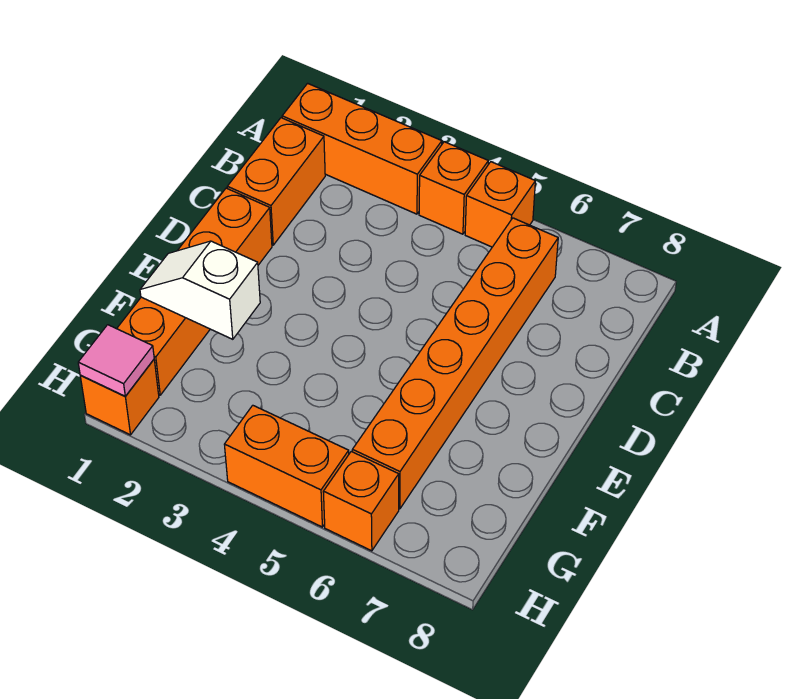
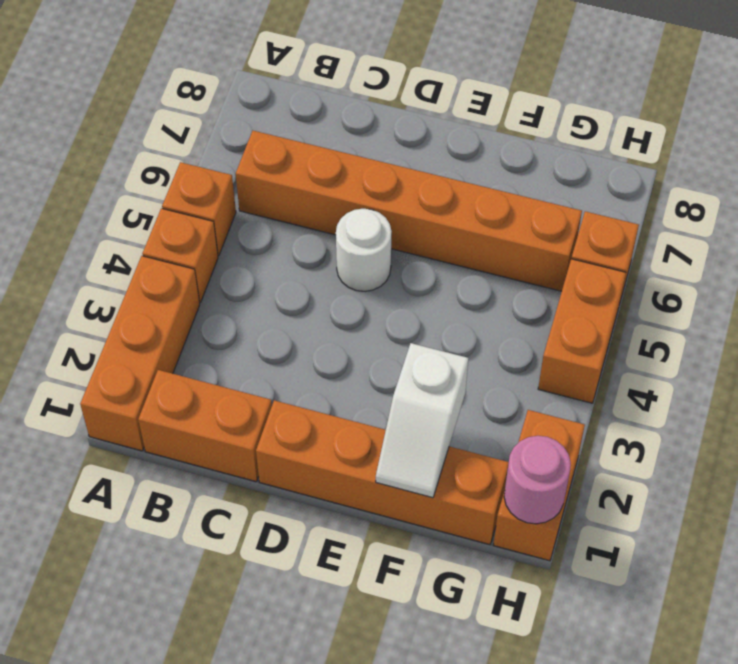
none -> white 1x1 round brick [336,209,392,291]
orange 1x1 brick [80,360,159,435] -> orange 1x2 brick [493,410,585,561]
pink 1x1 tile [78,325,154,396] -> pink 1x1 round brick [504,436,571,524]

